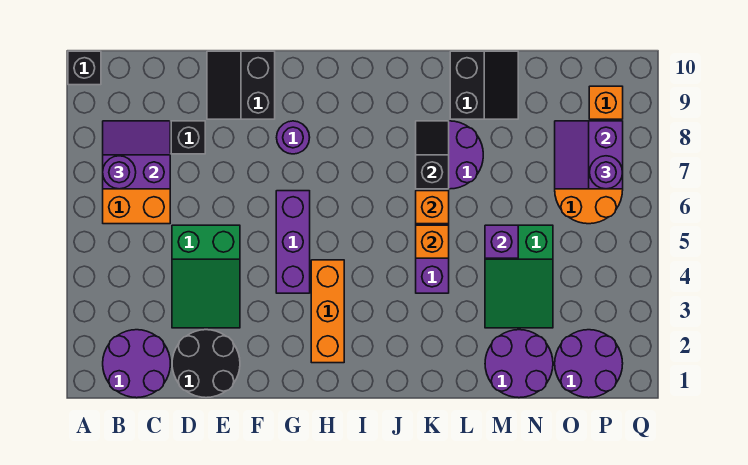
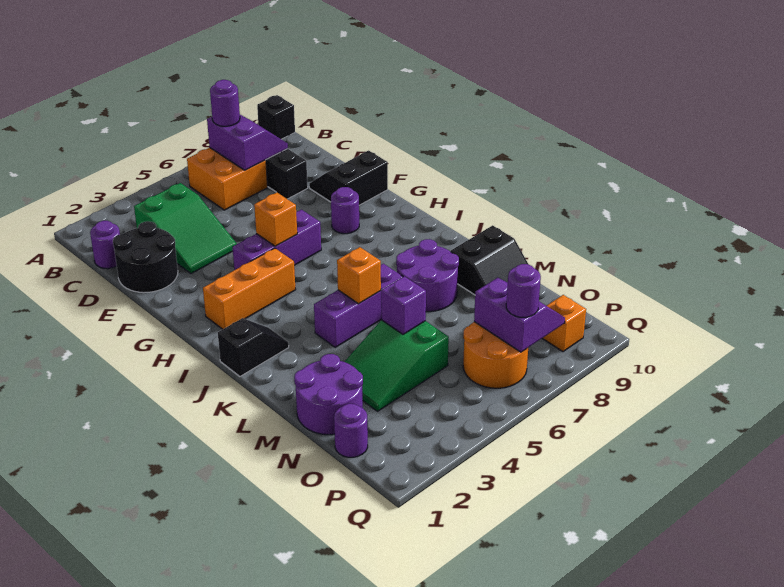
purple 2x2 round brick [103,330,170,398] -> purple 1x1 round brick [90,221,120,269]
green 2x3 slope [172,225,240,328] -> green 2x3 slope turned to [134,183,237,274]
orange 1x1 brick [416,191,449,224] -> orange 1x1 brick moved to [254,192,297,246]
black 1x2 slope [416,121,449,189] -> black 1x2 slope moved to [218,318,289,376]
purple 2x2 round brick [555,330,623,398] -> purple 1x1 round brick [334,404,368,457]
purple 2x2 slope [555,121,623,189] -> purple 2x2 slope turned to [474,278,565,352]

